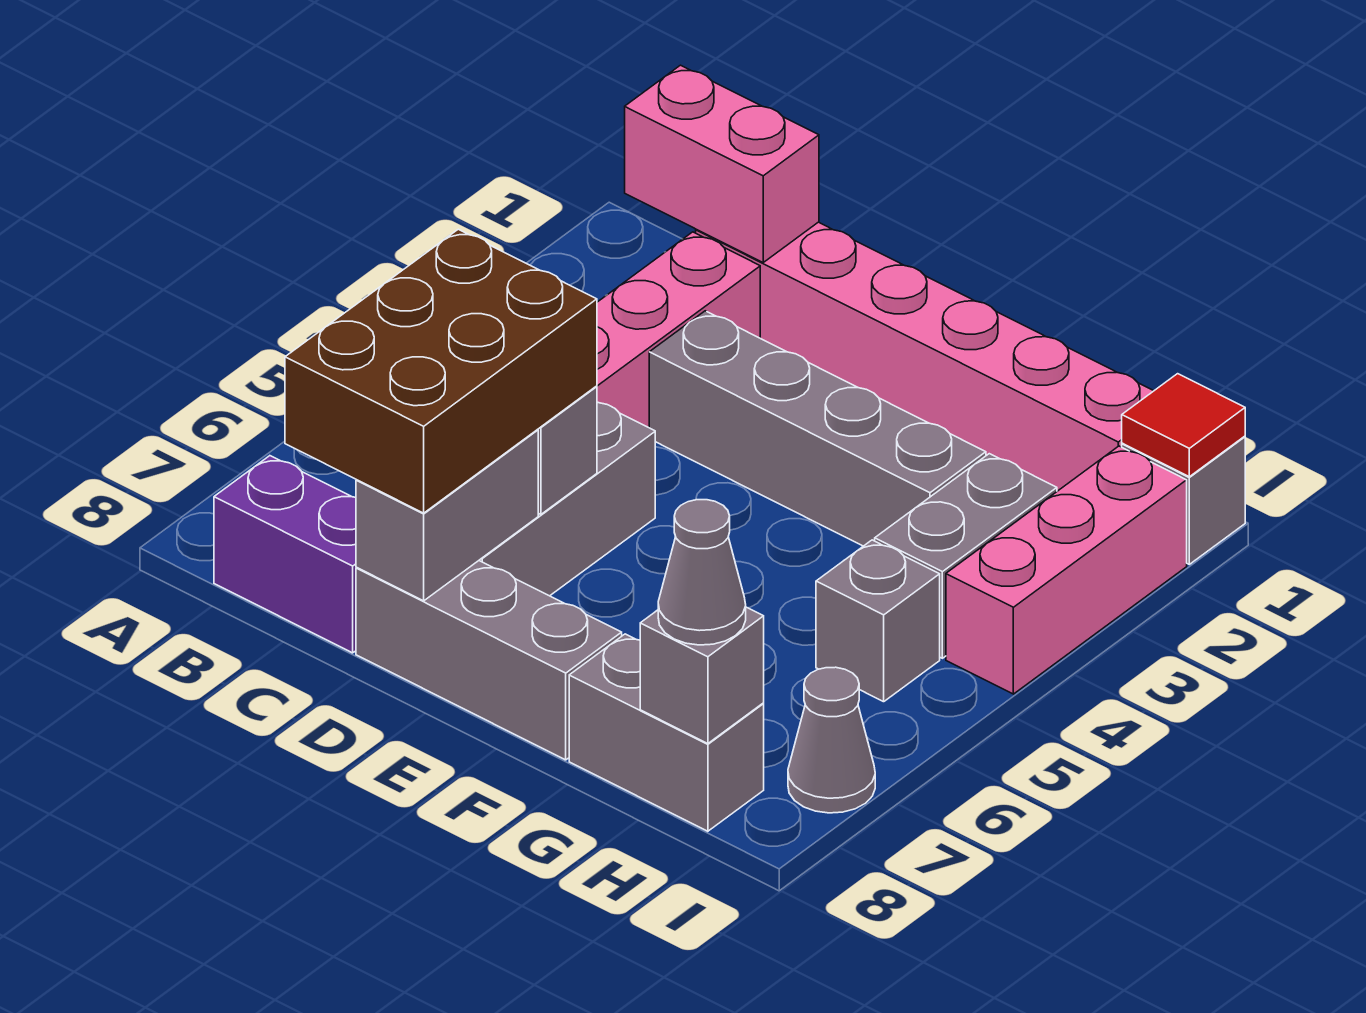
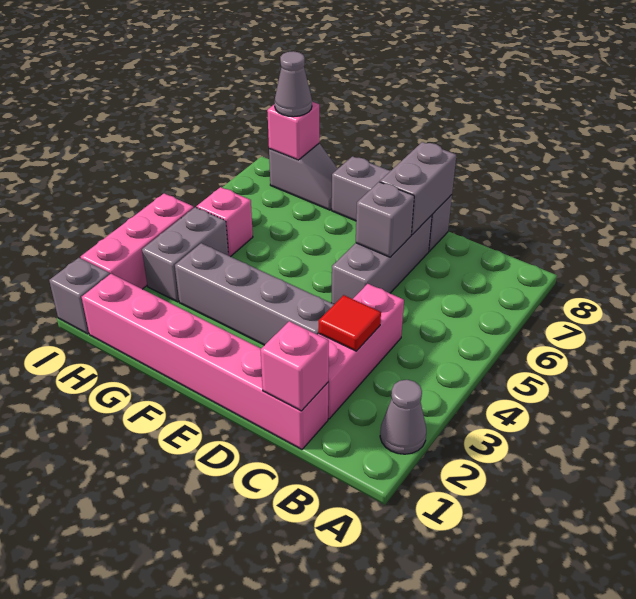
pink 1x2 brick [625,65,819,262] -> pink 1x1 brick [260,321,329,411]
purple 1x2 brick [214,456,357,653] -> none
brown 2x3 brick [285,229,597,513] -> none
grey 1x2 brick [569,634,764,831] -> grey 1x2 slope [269,144,338,210]
grey 1x1 brick [816,540,940,702] -> pink 1x1 brick [196,187,253,257]
grey 1x1 brick [640,607,764,744] -> pink 1x1 brick [267,102,319,160]
red 1x1 tile [1122,374,1245,477] -> red 1x1 tile moved to [319,295,381,351]
grey 1x1 cone [788,667,875,813] -> grey 1x1 cone moved to [380,380,426,454]

